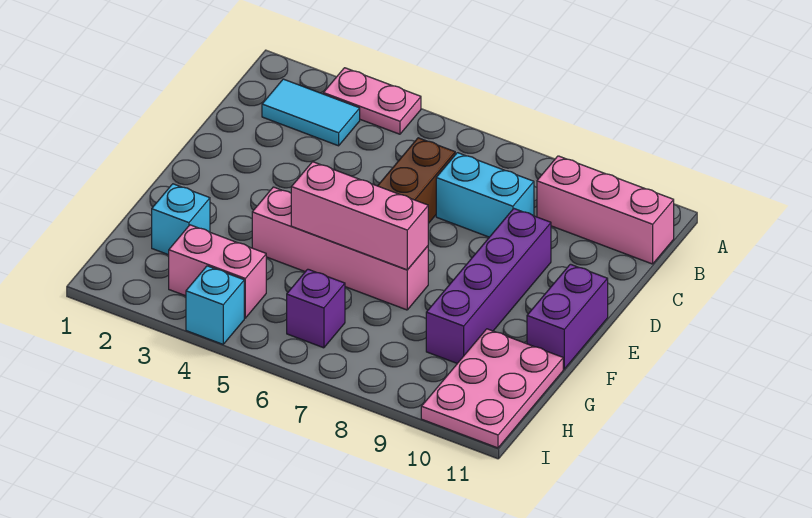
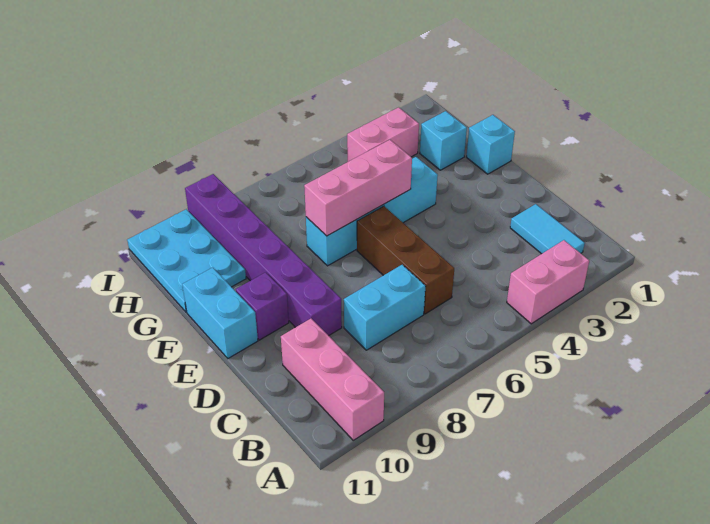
pink 1x2 plate [323,68,421,134] -> pink 1x2 brick [507,240,589,324]
cyan 1x2 tile [262,79,360,146] -> cyan 1x2 tile turned to [510,204,585,254]
pink 1x3 brick [537,156,674,264] -> pink 1x3 brick turned to [281,319,384,440]
purple 1x4 brick [426,209,551,363] -> purple 1x6 brick [185,174,342,336]
purple 1x2 brick [527,264,608,369] -> cyan 1x2 brick [182,268,258,358]
pink 1x4 brick [252,187,428,310] -> cyan 1x4 brick [306,157,438,266]
pink 2x3 plate [421,329,563,448] -> cyan 2x3 plate [127,209,246,312]
purple 1x1 brick [287,269,345,348] -> purple 1x1 brick moved to [236,272,289,340]
cyan 1x1 brick [186,266,244,344] -> cyan 1x1 brick moved to [467,115,515,174]

